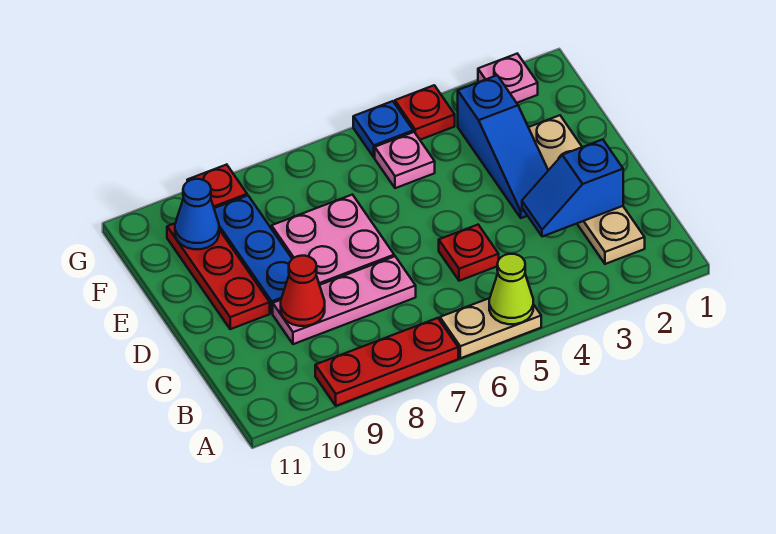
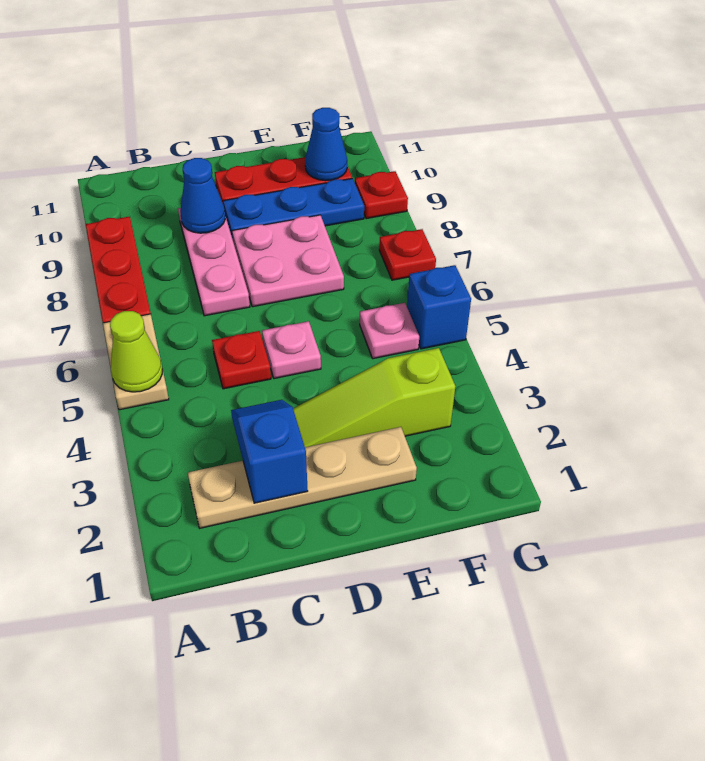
red 1x1 cone [281,256,325,326] -> blue 1x1 cone [180,158,225,233]
blue 1x3 slope [458,75,548,218] -> lime 1x3 slope [293,348,456,447]
pink 1x1 plate [478,54,538,103] -> pink 1x1 plate moved to [262,321,321,379]
red 1x1 plate [395,85,455,140] -> red 1x1 plate moved to [379,229,436,280]
blue 1x1 plate [353,101,413,157] -> blue 1x1 brick [407,265,471,349]

